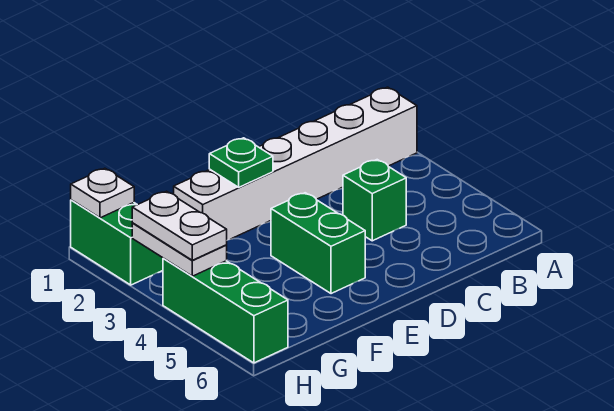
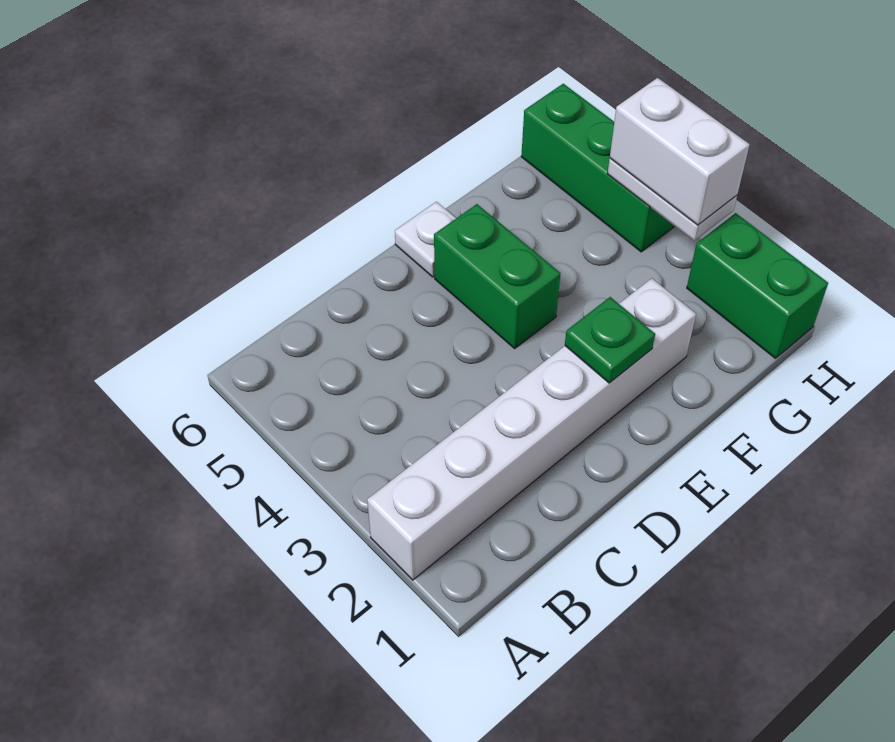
green 1x1 brick [343,160,406,241] -> none
white 1x1 plate [71,168,134,218] -> white 1x1 plate moved to [395,202,456,277]
white 1x2 plate [132,191,227,260] -> white 1x2 brick [610,78,750,225]

